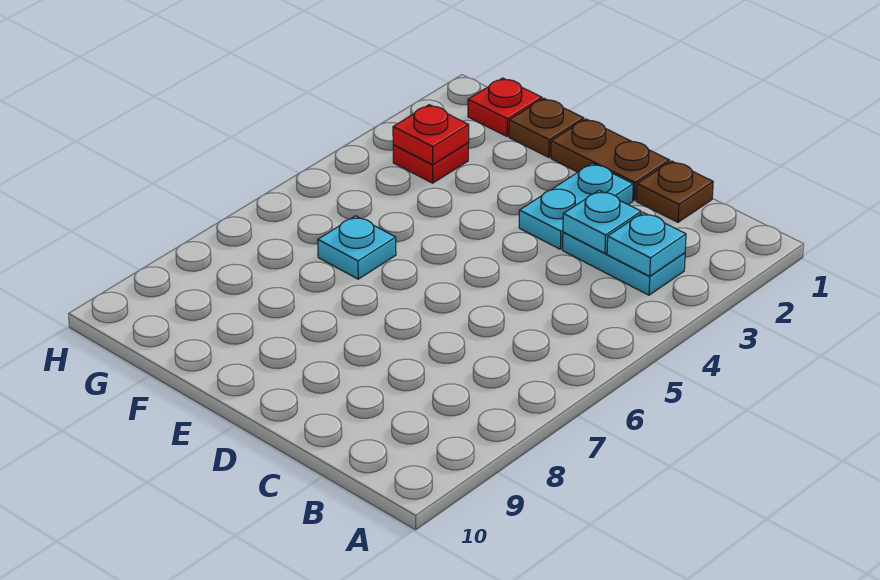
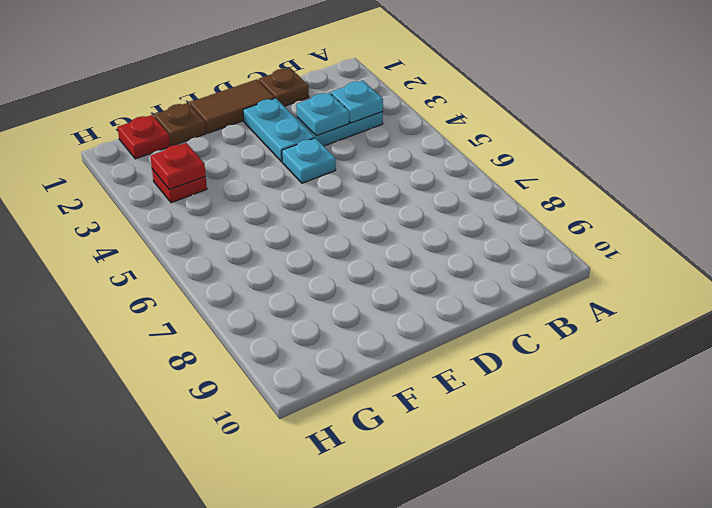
brown 1x2 plate [551,119,669,200] -> brown 1x2 tile [190,79,275,133]
cyan 1x1 plate [318,216,396,279] -> cyan 1x1 plate moved to [282,138,336,183]

